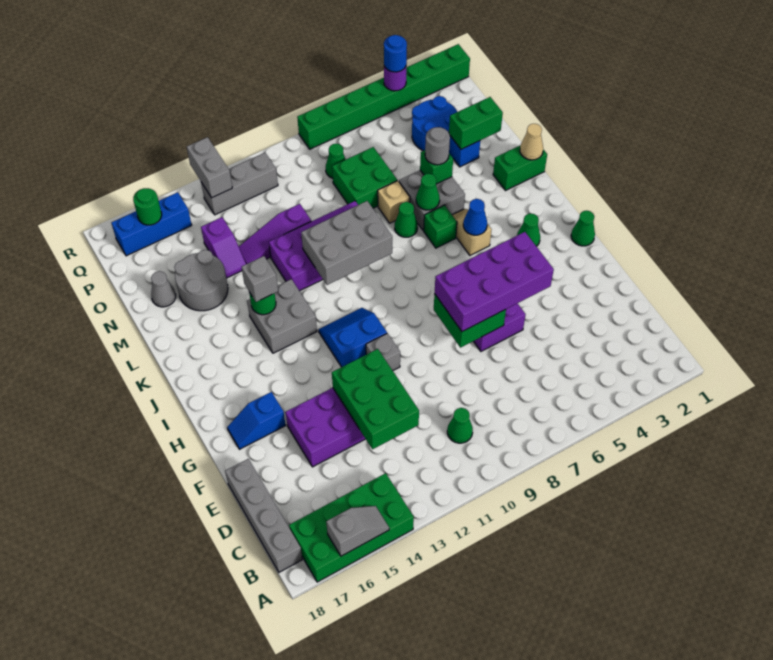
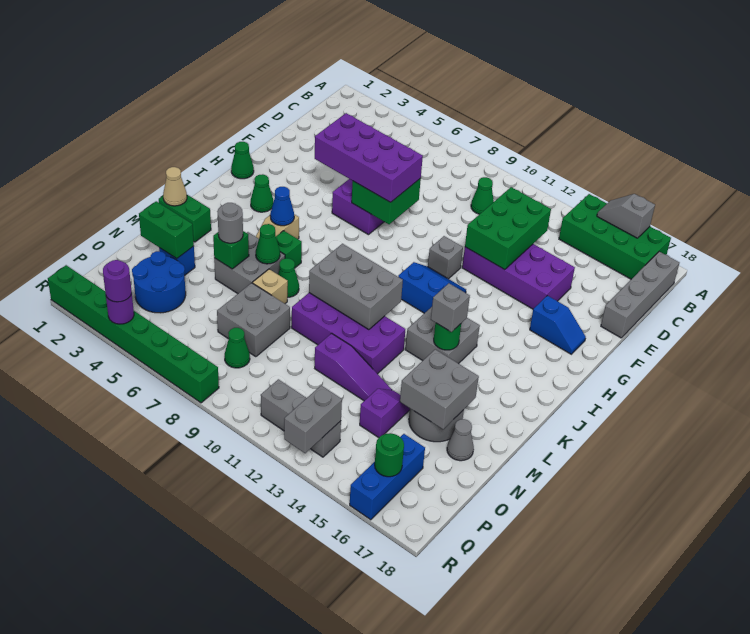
blue 2x2 slope [319,308,387,367] -> blue 2x2 slope turned to [398,262,466,313]
none -> grey 2x2 brick [400,349,479,429]
green 2x2 brick [332,147,397,208] -> grey 2x2 brick [217,283,290,357]
blue 1x3 brick [111,192,192,256] -> blue 1x3 brick turned to [350,434,425,520]
blue 1x1 round brick [384,35,407,72] -> purple 1x1 round brick [103,260,132,302]

